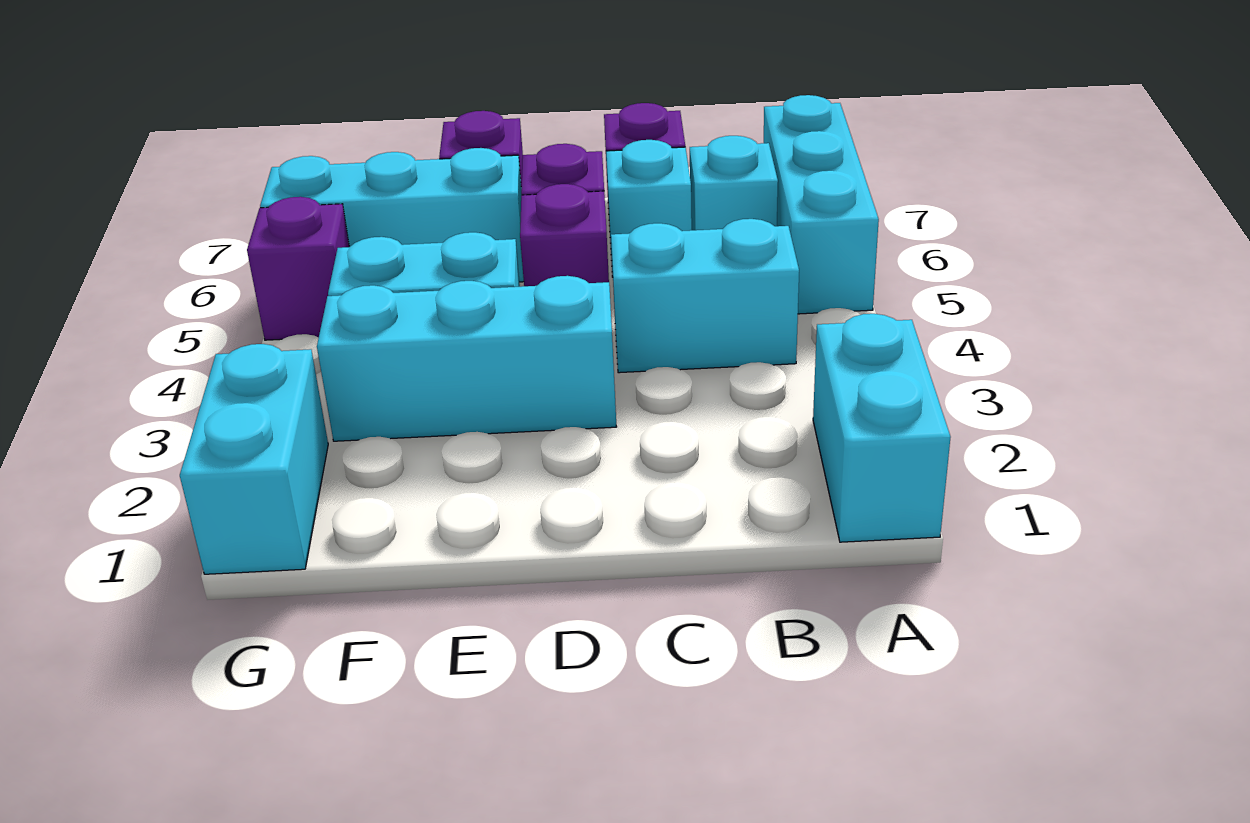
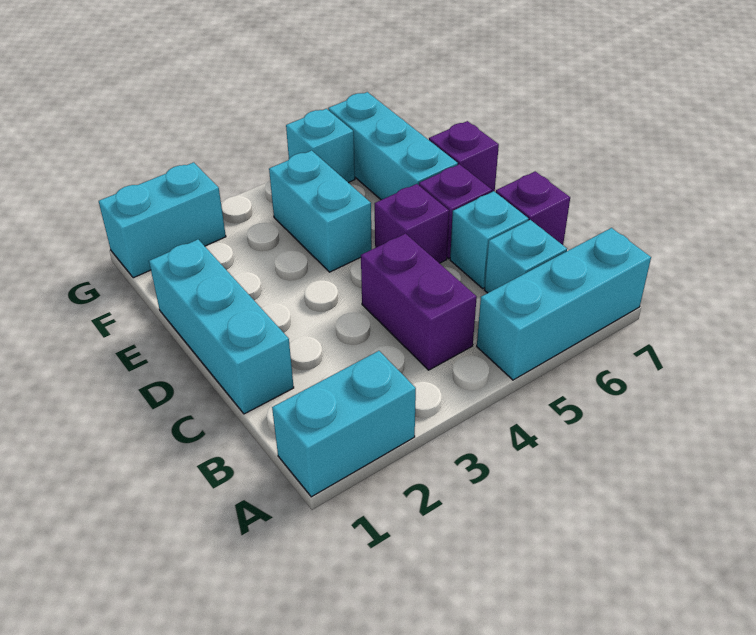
cyan 1x2 brick [611,219,799,373] -> purple 1x2 brick [361,234,477,370]
cyan 1x3 brick [317,276,617,441] -> cyan 1x3 brick moved to [149,239,294,414]
purple 1x1 brick [247,197,349,340] -> cyan 1x1 brick [286,109,355,183]

